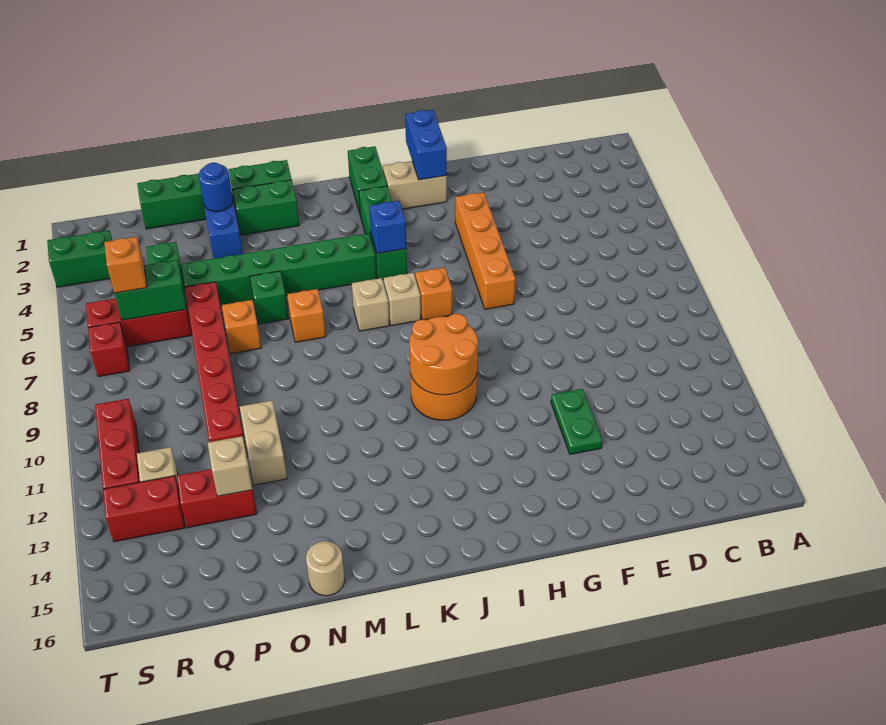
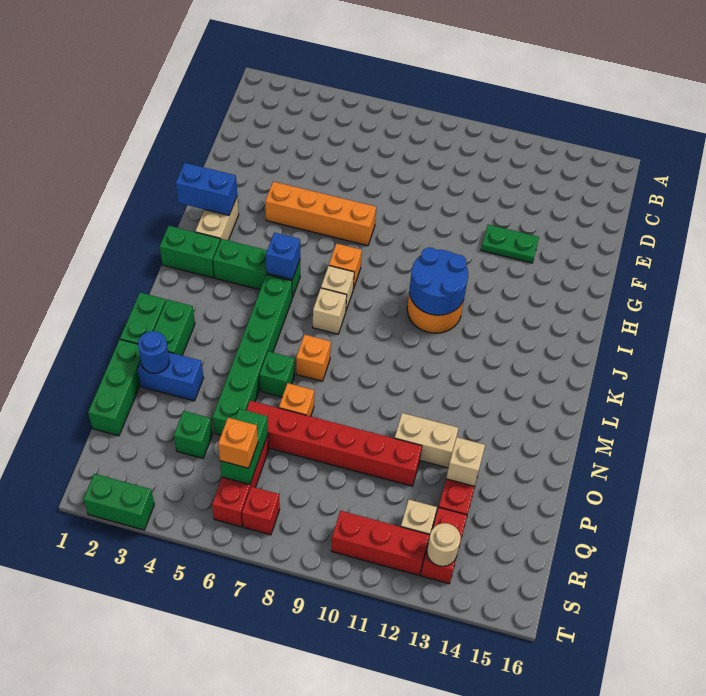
orange 2x2 round brick [409,314,478,395] -> blue 2x2 round brick [410,248,468,315]
tan 1x1 round brick [306,541,345,596] -> tan 1x1 round brick moved to [427,523,461,566]
green 1x2 brick [47,230,112,287] -> green 1x2 brick turned to [83,474,154,530]

